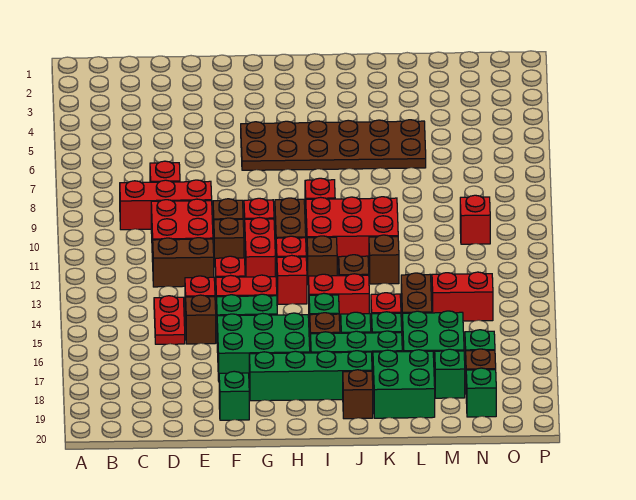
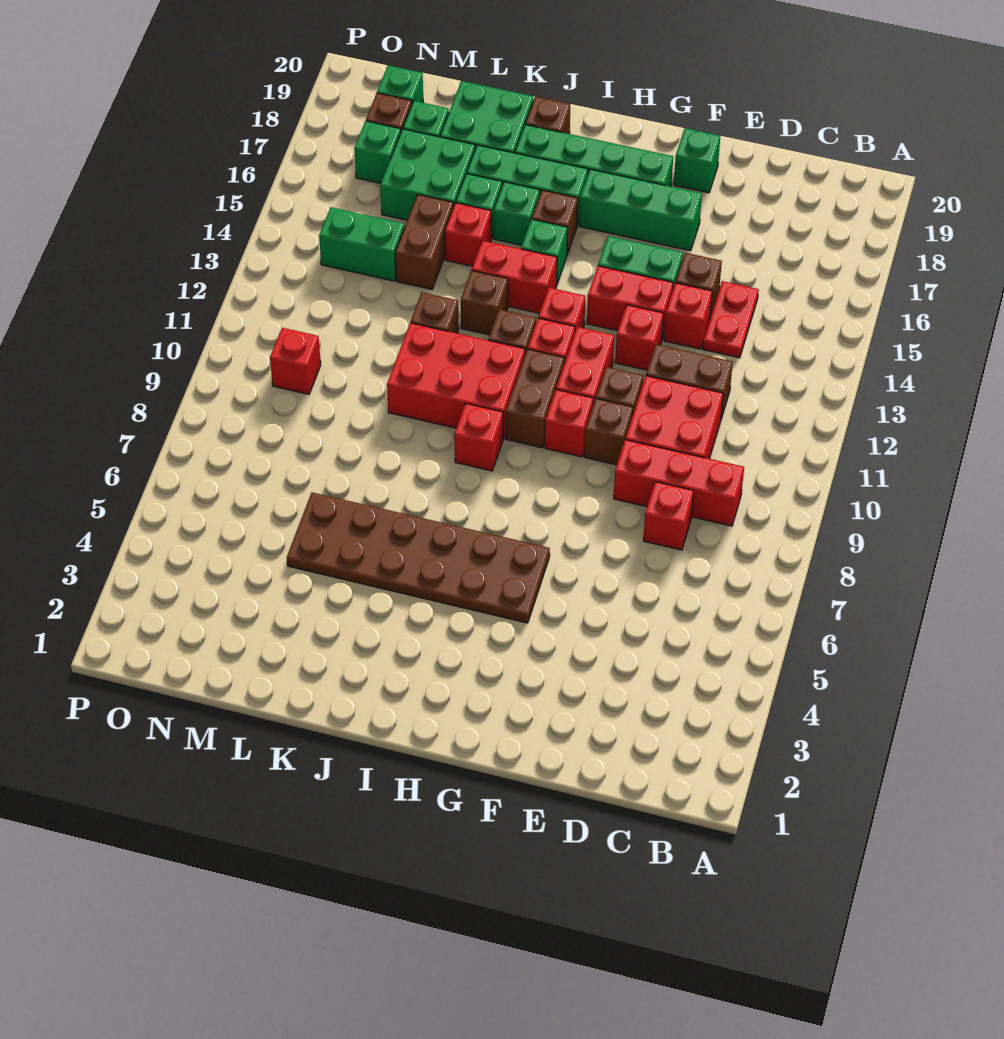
green 2x3 brick [217,313,310,381] -> green 1x3 brick [579,169,702,251]
red 1x2 brick [432,272,493,321] -> green 1x2 brick [319,207,404,281]

